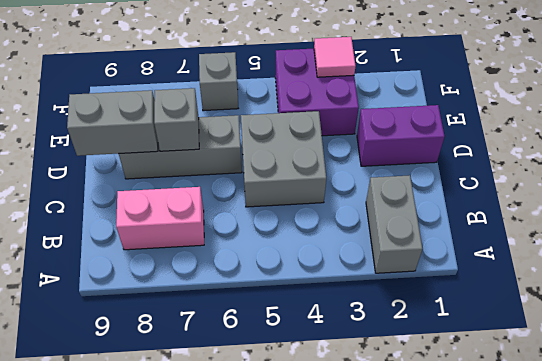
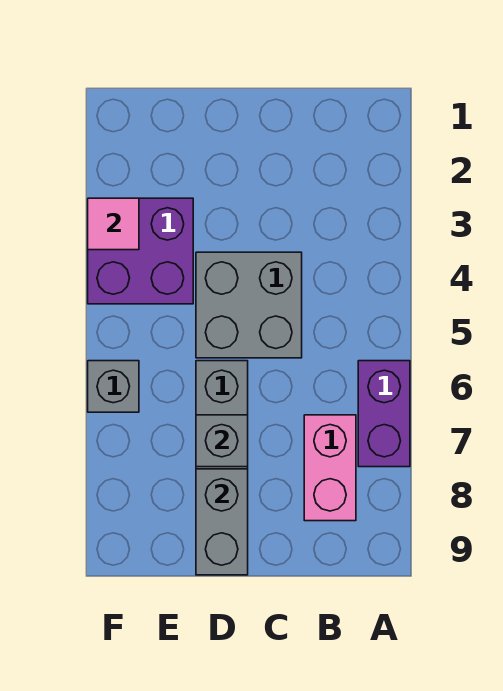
grey 1x2 brick [366,175,423,273] -> none
purple 1x2 brick [357,105,445,166] -> purple 1x2 brick moved to [358,361,410,467]

